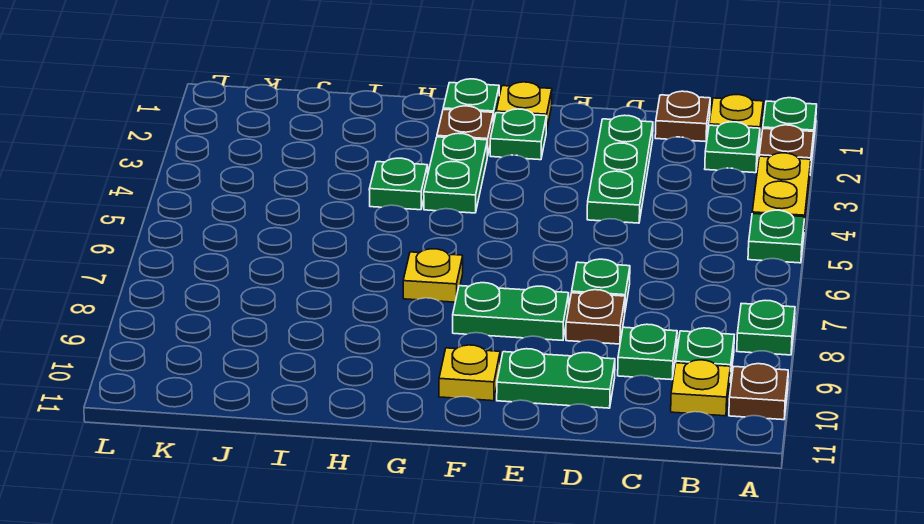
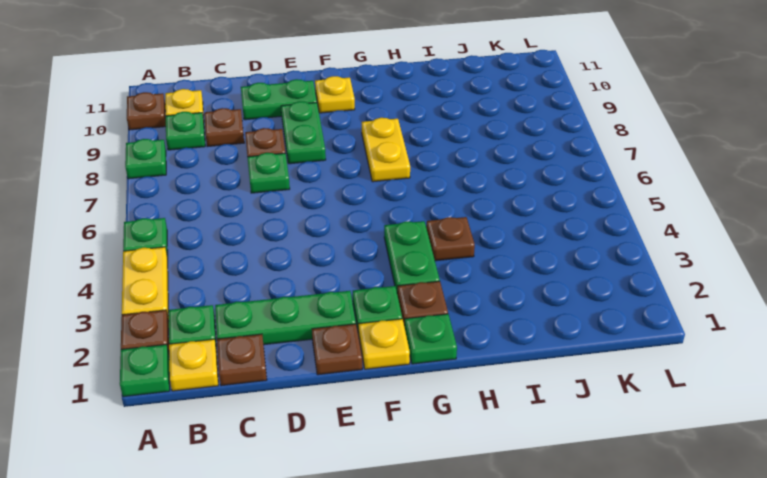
green 1x1 plate [618,324,677,380] -> brown 1x1 plate [204,108,244,147]
green 1x3 plate [587,115,653,223] -> green 1x3 plate turned to [215,291,356,345]
none -> brown 1x1 plate [312,324,362,375]
green 1x2 plate [453,283,569,340] -> green 1x2 plate turned to [281,101,326,164]
yellow 1x1 plate [403,249,463,302] -> yellow 1x2 plate [362,118,410,182]
green 1x1 plate [369,158,428,210] -> brown 1x1 plate [426,217,475,261]

